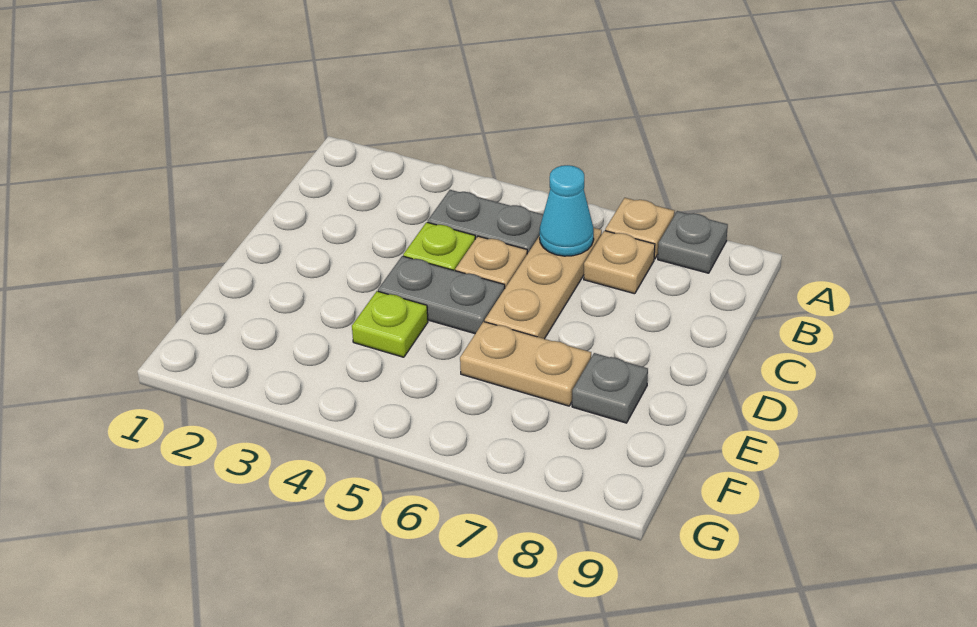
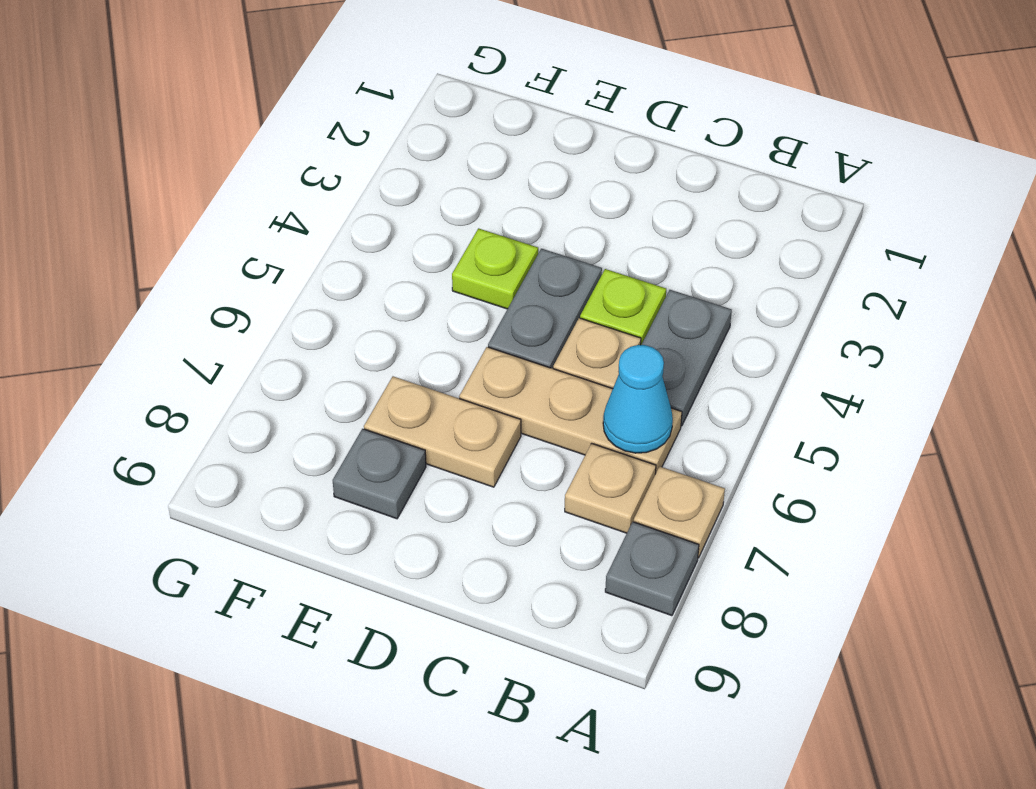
tan 1x2 plate [460,322,591,406] -> tan 1x2 plate turned to [364,376,521,487]

